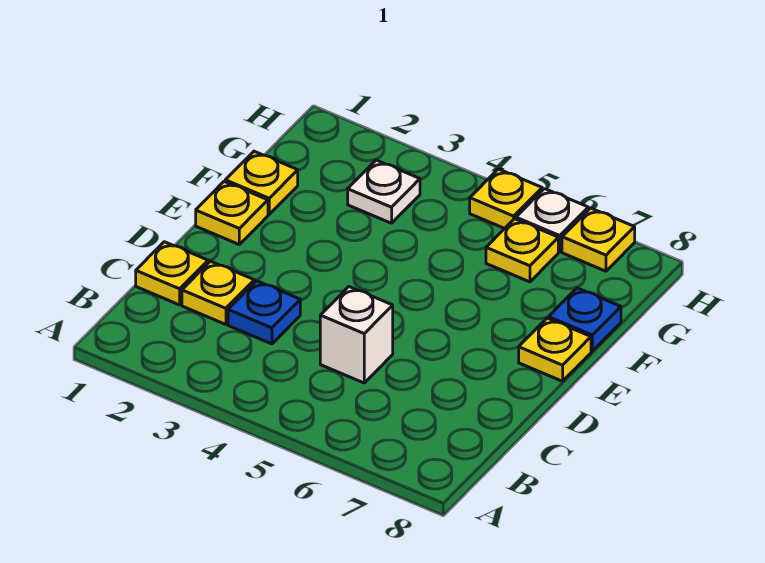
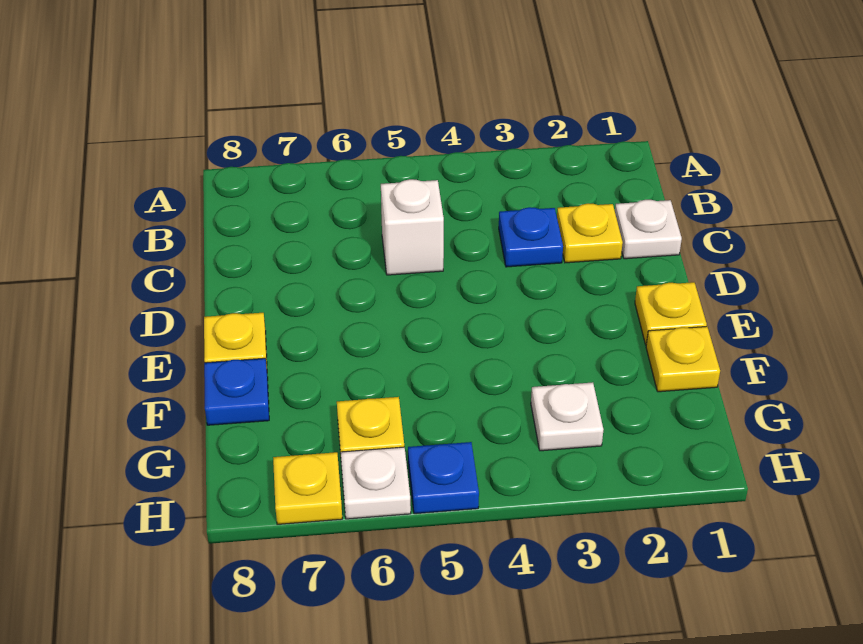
yellow 1x1 plate [136,242,208,305] -> white 1x1 plate [615,200,682,259]
yellow 1x1 plate [470,169,542,228] -> blue 1x1 plate [408,442,479,514]

